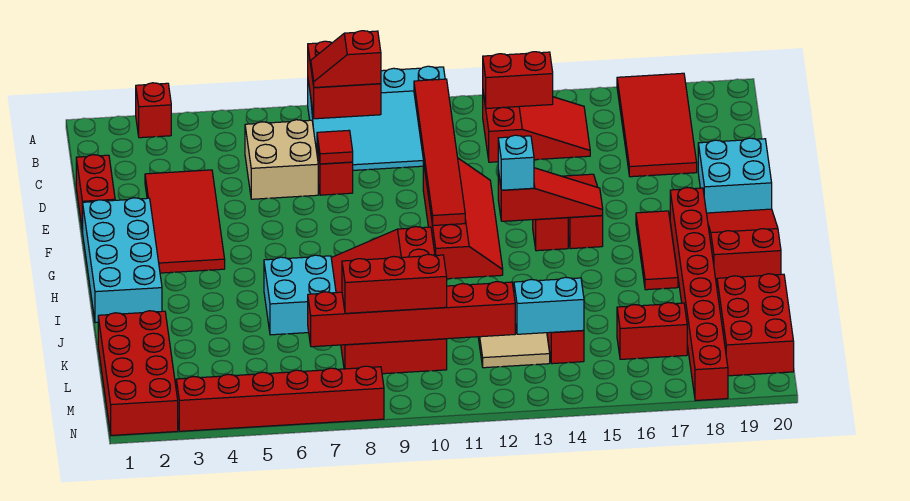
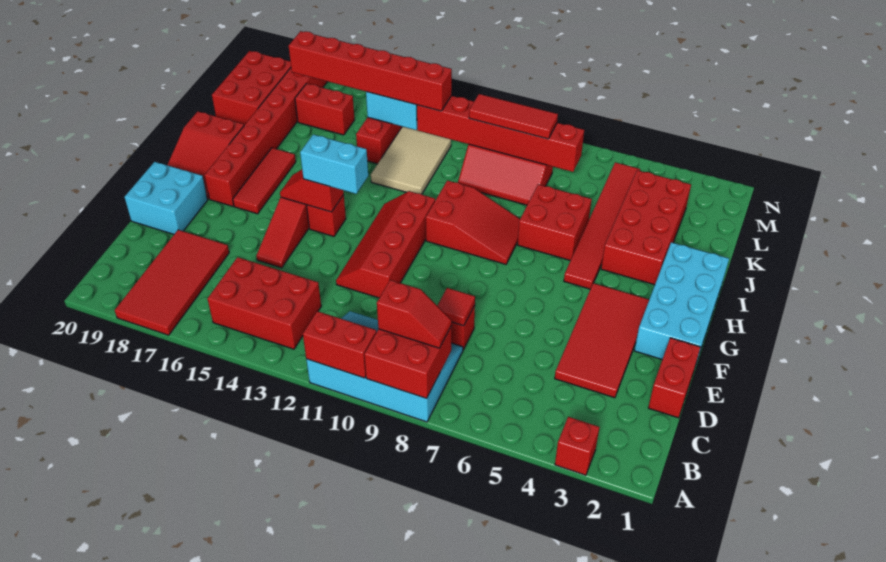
red 1x6 tile [414,79,465,226] -> red 1x6 tile moved to [564,162,640,289]
red 2x3 slope [483,93,590,162] -> red 2x3 brick [208,257,321,349]
red 1x2 brick [483,52,553,108] -> red 1x2 brick moved to [303,311,376,378]
tan 2x2 brick [245,120,318,199] -> none
red 1x3 slope [498,168,603,221] -> red 1x2 slope [280,170,344,212]
cyan 1x1 brick [498,135,534,190] -> cyan 1x2 brick [300,134,368,194]
cyan 2x2 brick [264,255,336,335] -> red 2x2 brick [518,184,592,261]
red 2x4 brick [98,311,178,435] -> red 2x4 brick moved to [601,170,691,285]
red 1x3 brick [342,254,447,313] -> red 1x3 tile [469,94,558,139]
red 1x6 brick [176,366,384,431] -> red 1x6 brick moved to [289,31,452,111]

